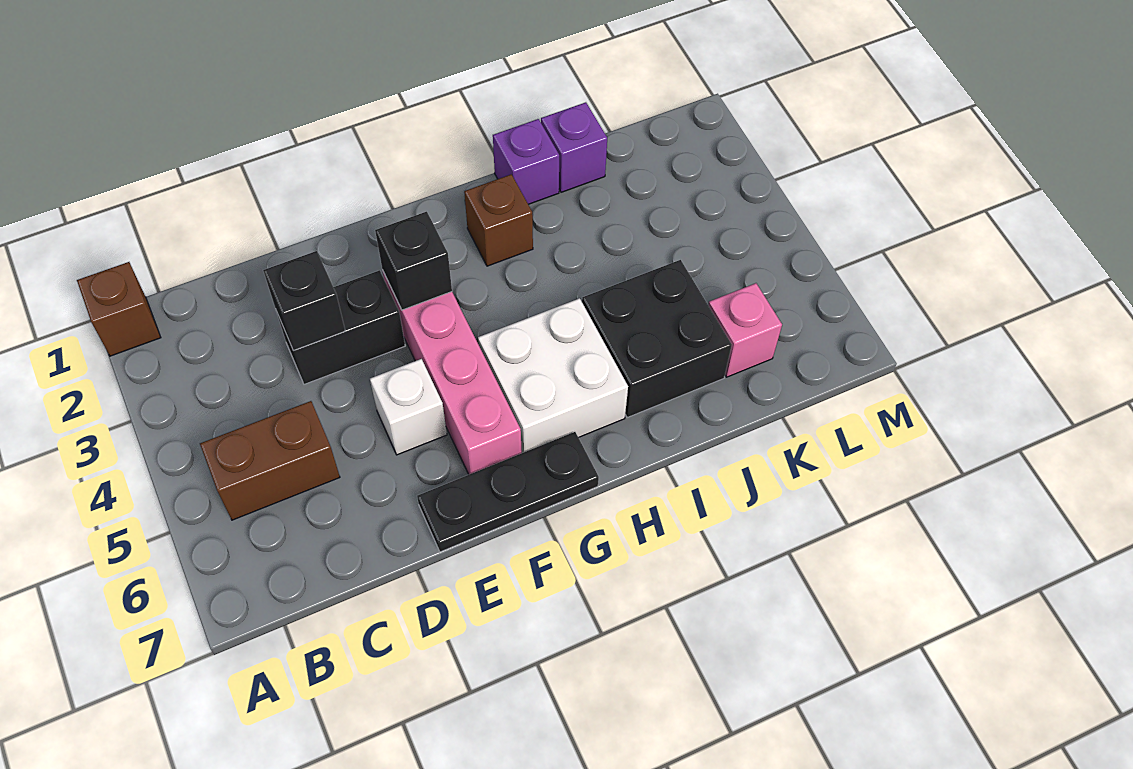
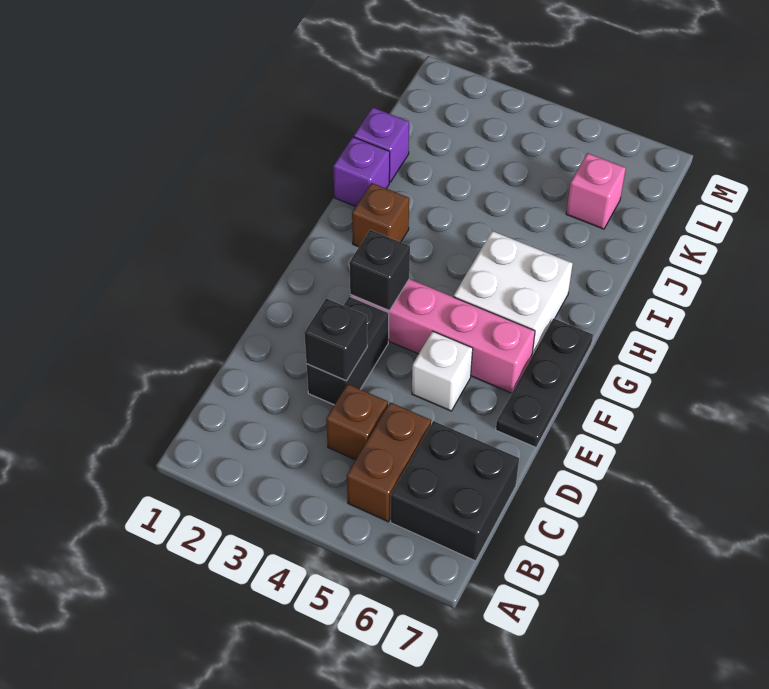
brown 1x1 brick [77,262,161,356] -> brown 1x1 brick moved to [326,384,388,460]
black 2x2 brick [582,260,732,417] -> black 2x2 brick moved to [391,421,519,561]

